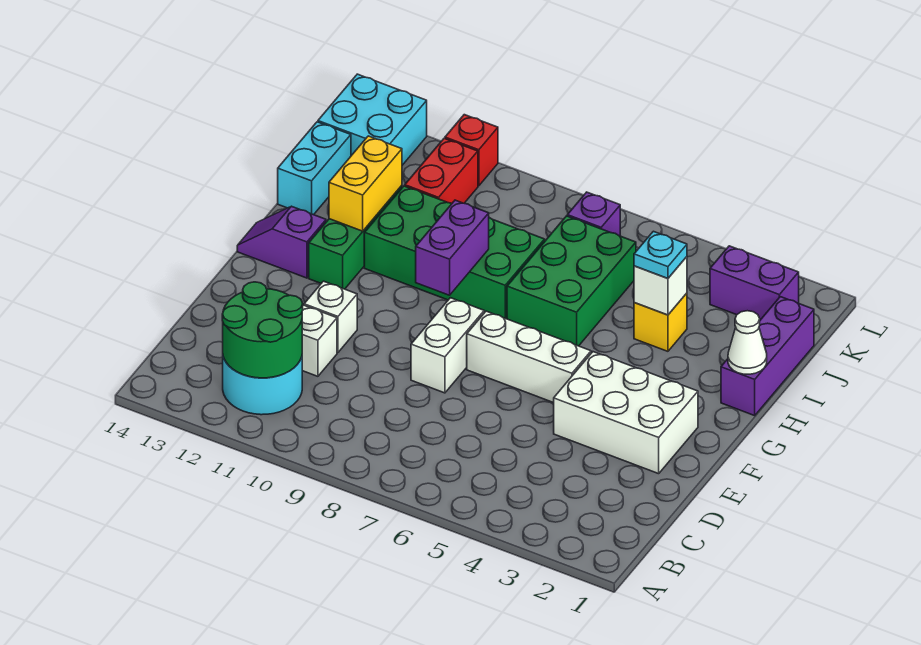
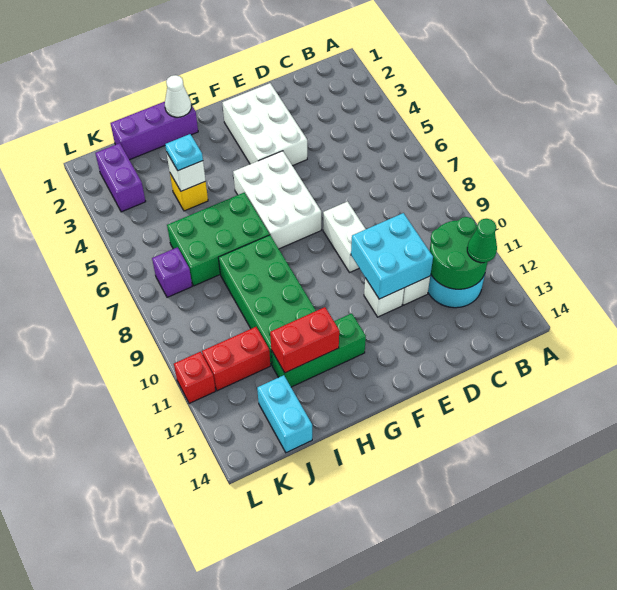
none -> green 1x1 cone [467,219,497,263]
white 1x2 brick [411,298,484,393] -> white 1x2 brick turned to [323,202,366,273]
white 1x3 brick [467,311,591,403] -> white 2x3 brick [233,151,321,249]
purple 1x2 brick [416,200,489,295] -> none
purple 1x2 slope [237,206,326,278] -> none
yellow 1x2 brick [329,136,402,231] -> red 1x2 brick [270,307,339,373]
cyan 1x2 brick [278,122,351,215] -> cyan 1x2 brick turned to [257,375,312,453]
cyan 2x2 brick [318,74,427,165] -> cyan 2x2 brick moved to [351,213,433,299]

